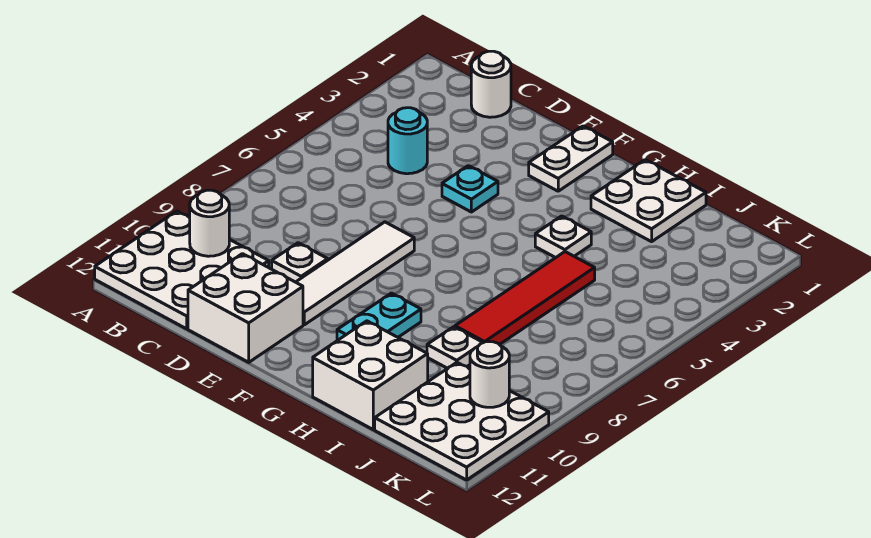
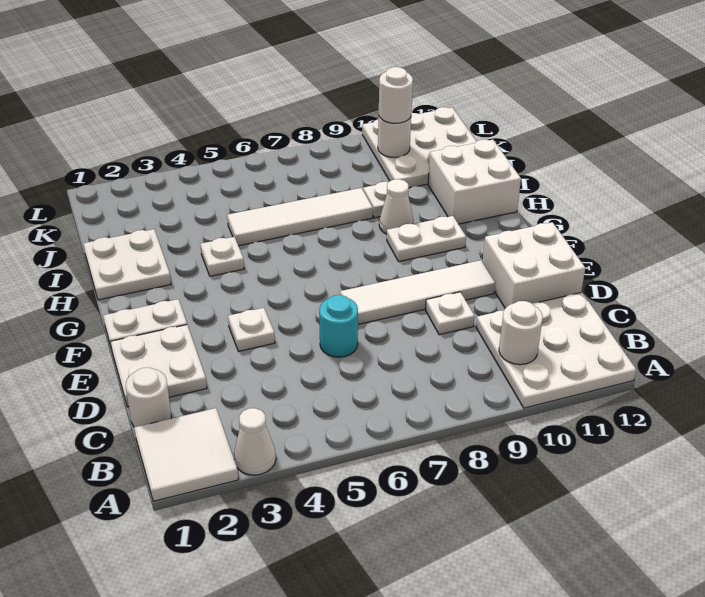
none -> white 2x2 tile [134,408,238,501]
none -> white 1x1 cone [234,408,276,475]
cyan 1x1 round brick [388,108,427,174] -> cyan 1x1 round brick moved to [319,295,358,357]
none -> white 2x2 plate [110,325,207,407]
cyan 1x1 plate [442,166,498,212] -> white 1x1 plate [228,308,275,351]
cyan 1x2 plate [337,293,421,341] -> white 1x2 plate [387,216,466,262]
none -> white 1x1 cone [379,179,414,234]
red 1x4 tile [455,252,595,345] -> white 1x4 tile [227,188,373,246]
none -> white 1x1 round brick [379,67,413,123]

